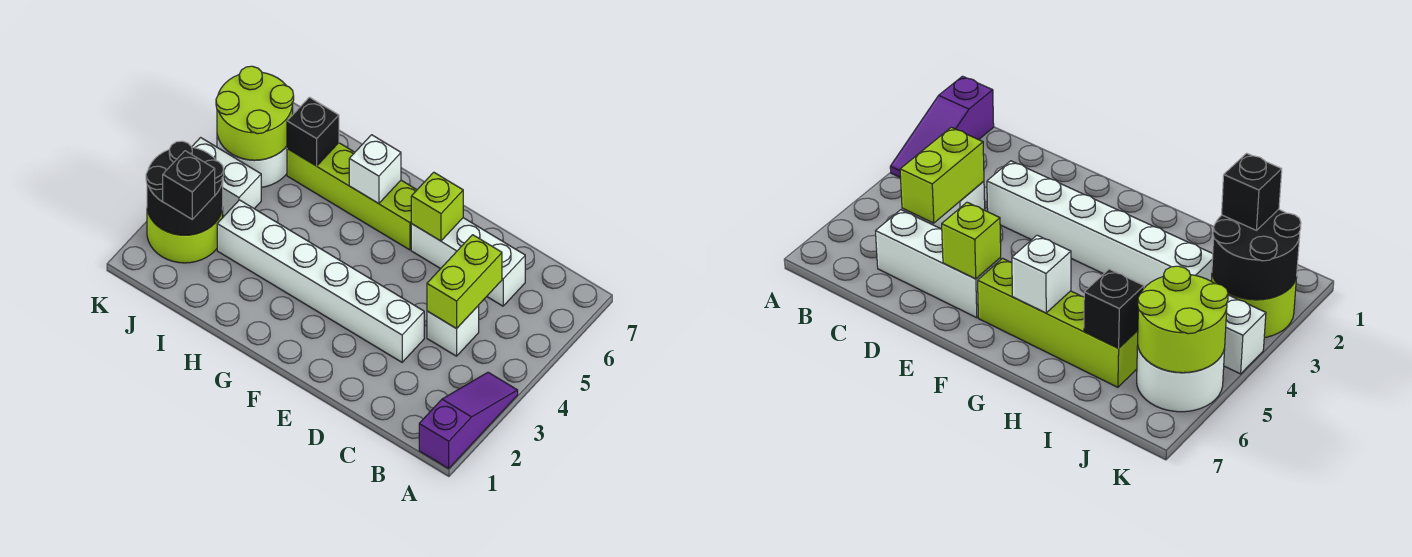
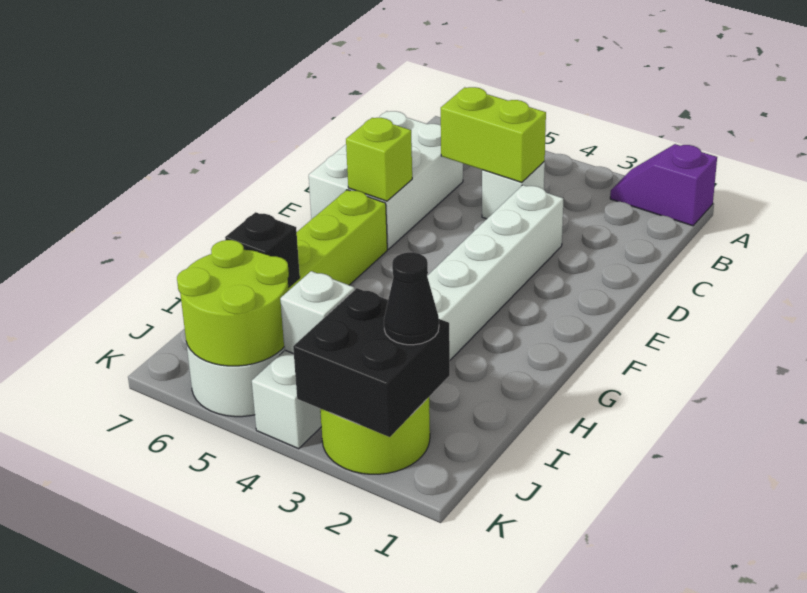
purple 1x3 slope [419,372,518,468] -> purple 1x2 slope [610,144,717,226]
white 1x3 brick [411,218,525,306] -> white 2x3 brick [309,111,463,249]
white 1x1 brick [349,135,401,204] -> white 1x1 brick moved to [280,271,355,354]
black 2x2 round brick [146,141,224,235] -> black 2x2 brick [293,288,450,437]
black 1x1 brick [163,151,215,219] -> black 1x1 cone [384,252,439,345]

